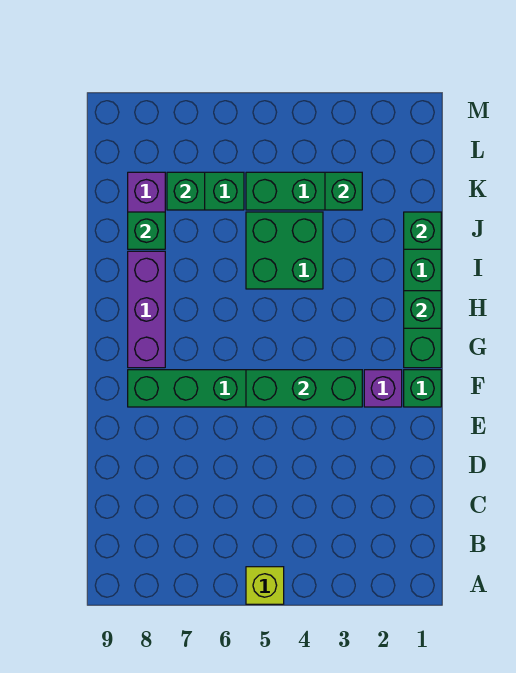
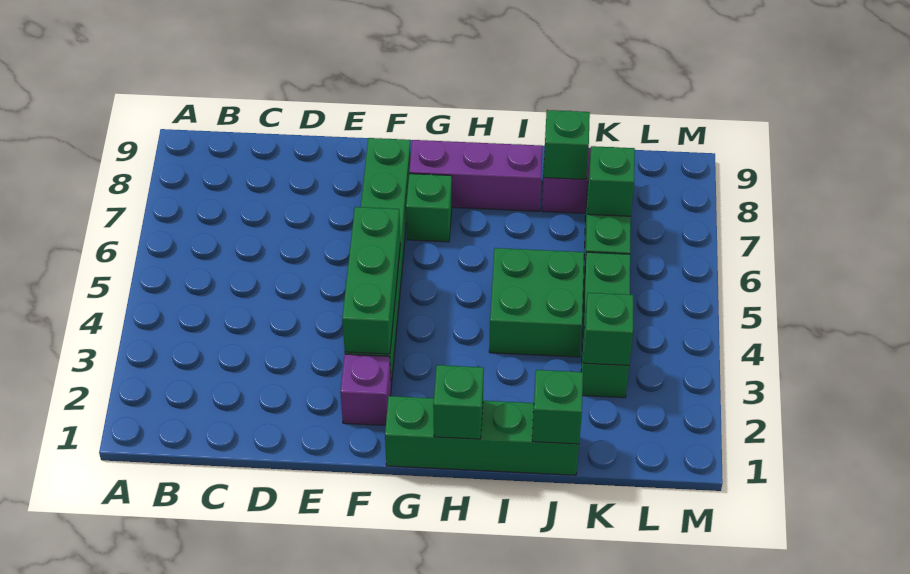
lime 1x1 brick [246,567,284,604] -> none
green 1x1 brick [404,370,441,407] -> green 1x1 brick moved to [406,174,452,242]

